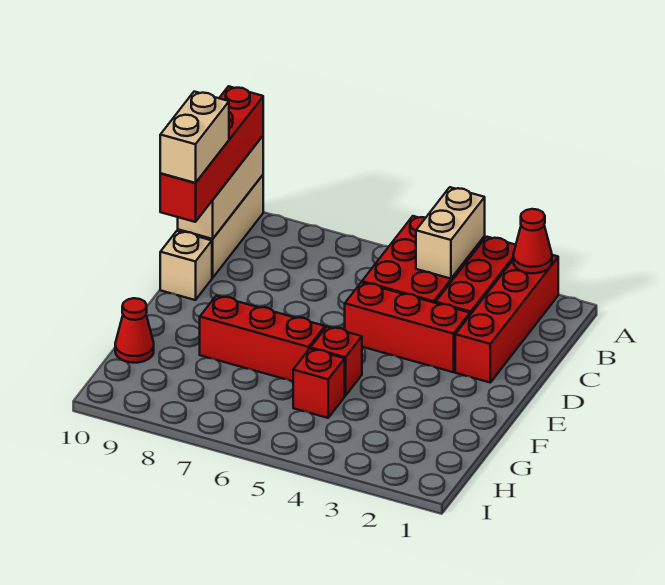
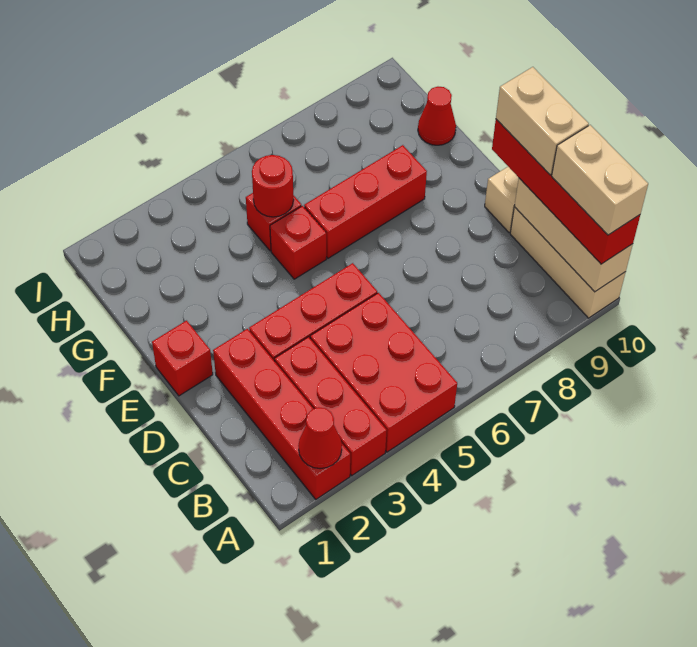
tan 1x2 brick [416,187,485,279] -> tan 1x2 brick moved to [552,125,648,235]
none -> red 1x1 brick [152,321,213,396]
none -> red 1x1 round brick [252,155,294,217]

